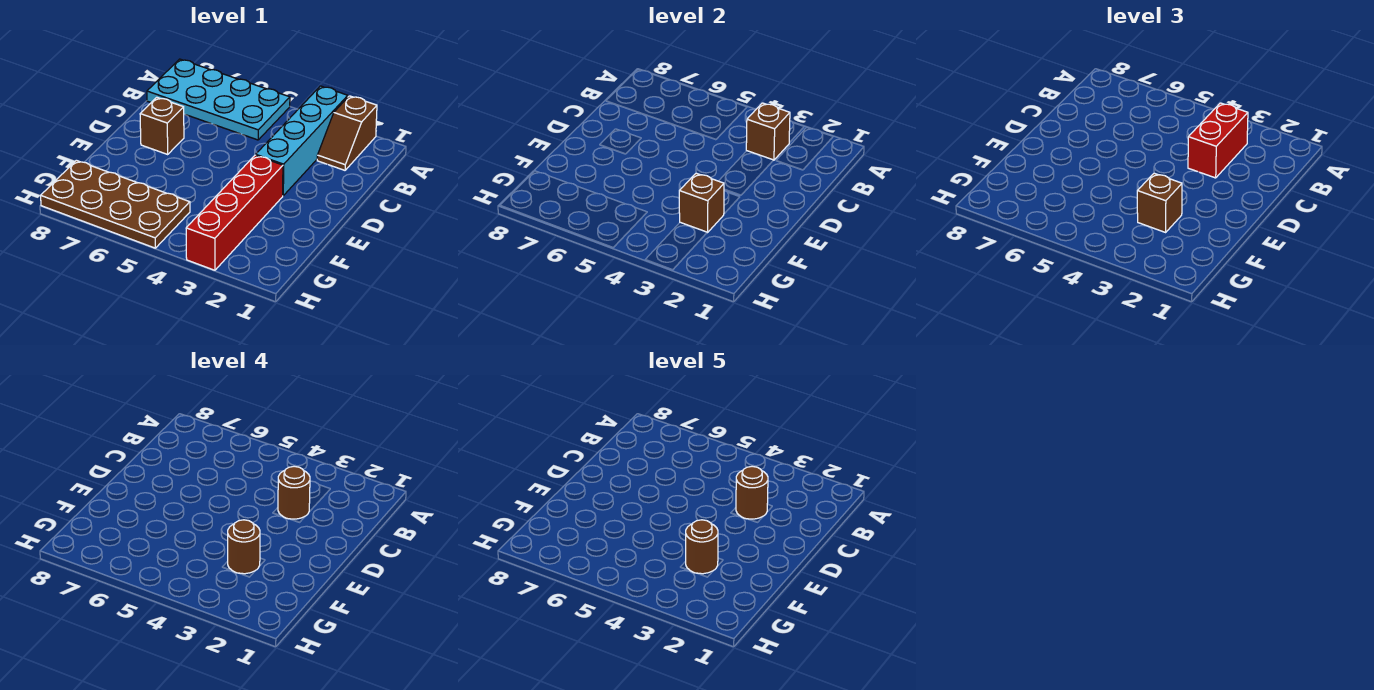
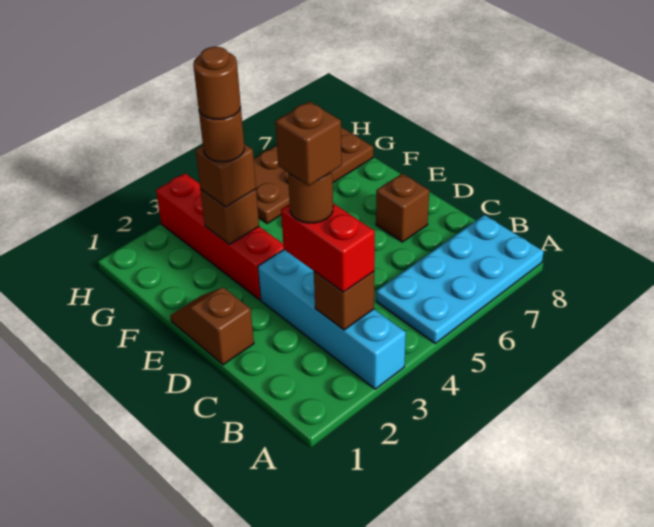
brown 1x2 slope [317,96,377,170] -> brown 1x2 slope moved to [170,287,254,365]
brown 1x1 round brick [736,466,768,519] -> brown 1x1 brick [275,101,342,186]

